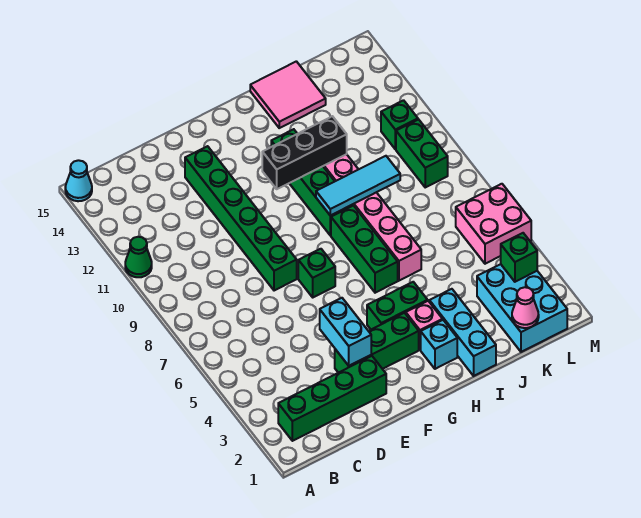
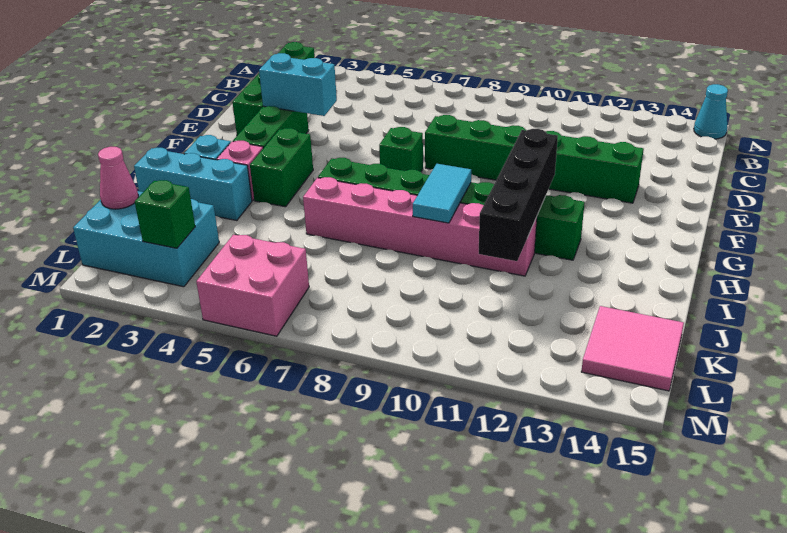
green 1x1 cone [125,237,152,277] -> none
black 1x3 brick [262,116,347,189] -> black 1x4 brick [479,129,558,261]
cyan 1x3 tile [316,156,400,216] -> cyan 1x2 tile [413,164,471,223]
pink 2x2 tile [250,61,326,128] -> pink 2x2 tile moved to [581,306,684,391]
green 1x2 brick [396,119,448,187] -> none
green 1x1 brick [381,100,418,149] -> none

